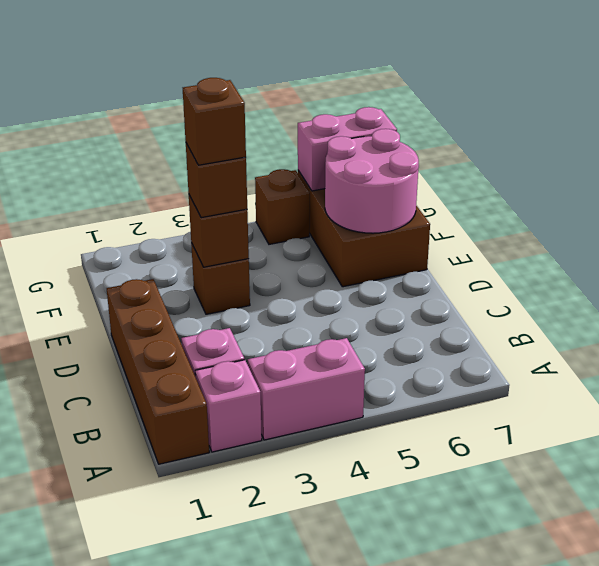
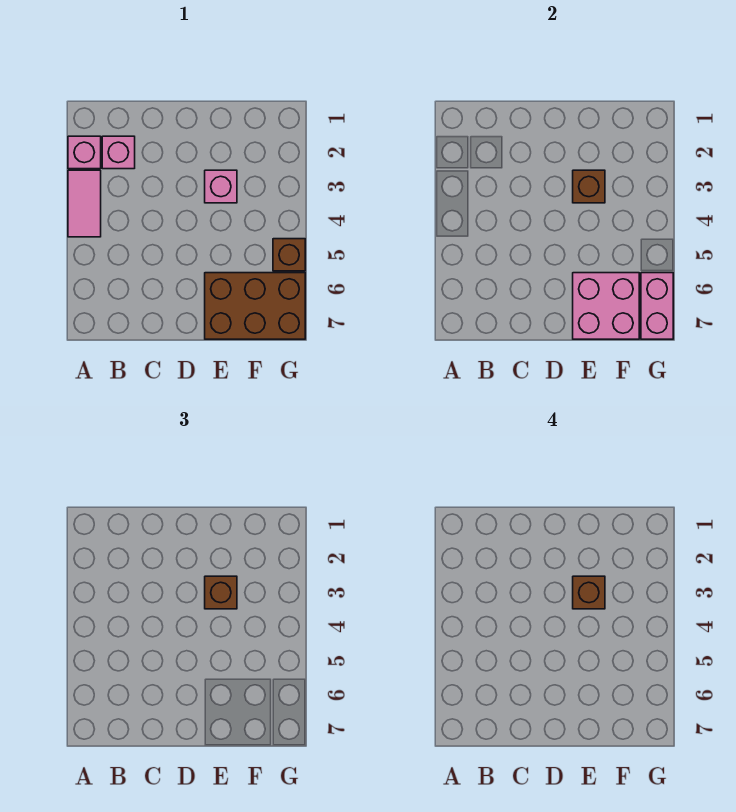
brown 1x4 brick [107,279,209,464] -> none
pink 1x2 brick [248,338,365,440] -> pink 1x2 tile [68,170,101,237]
brown 1x1 brick [191,243,250,314] -> pink 1x1 brick [205,170,237,203]
pink 2x2 round brick [325,129,419,233] -> pink 2x2 brick [573,273,639,339]

